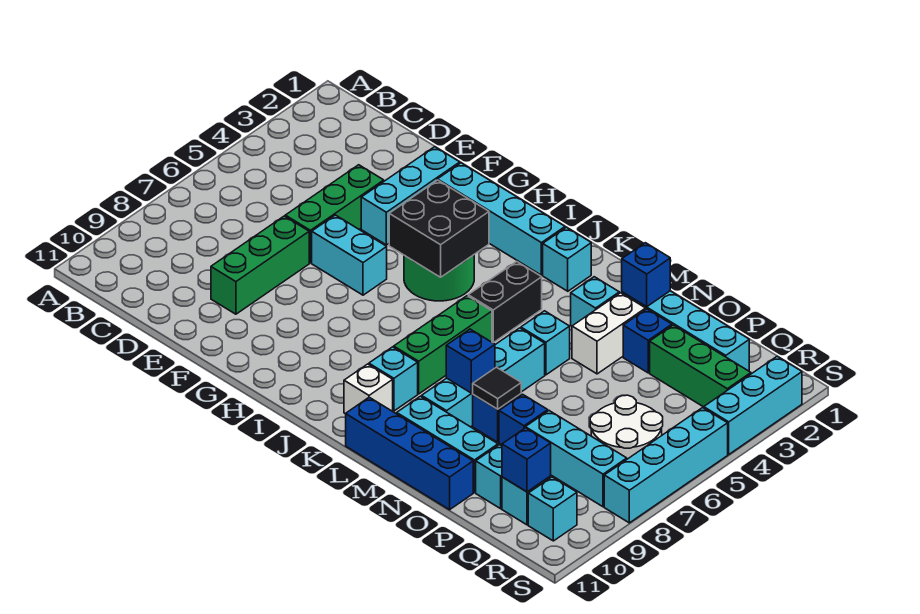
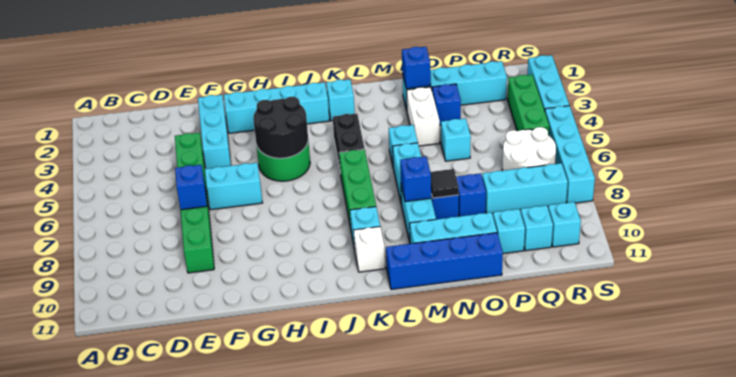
black 2x2 brick [389,180,489,277] -> black 2x2 round brick [253,97,308,158]
cyan 1x1 brick [571,277,619,326] -> cyan 1x1 brick moved to [441,118,471,161]
green 1x3 brick [650,325,751,407] -> green 1x3 brick turned to [508,75,549,135]
blue 1x1 brick [502,428,551,492] -> blue 1x1 brick moved to [175,165,207,210]

